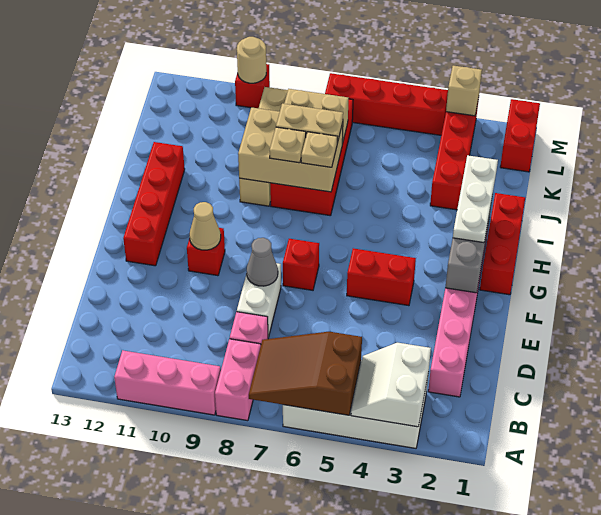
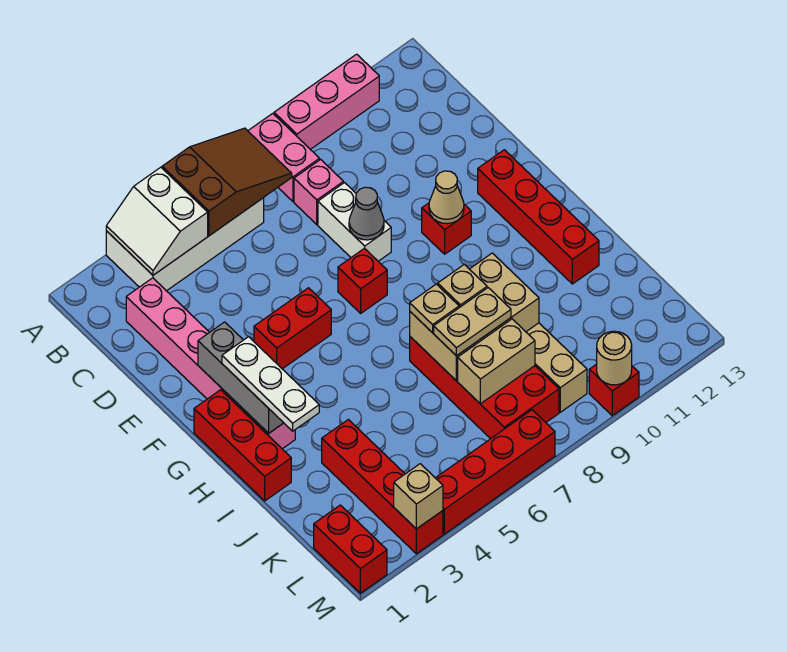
white 2x2 slope [351,343,431,427] -> white 2x2 slope turned to [106,167,208,275]

